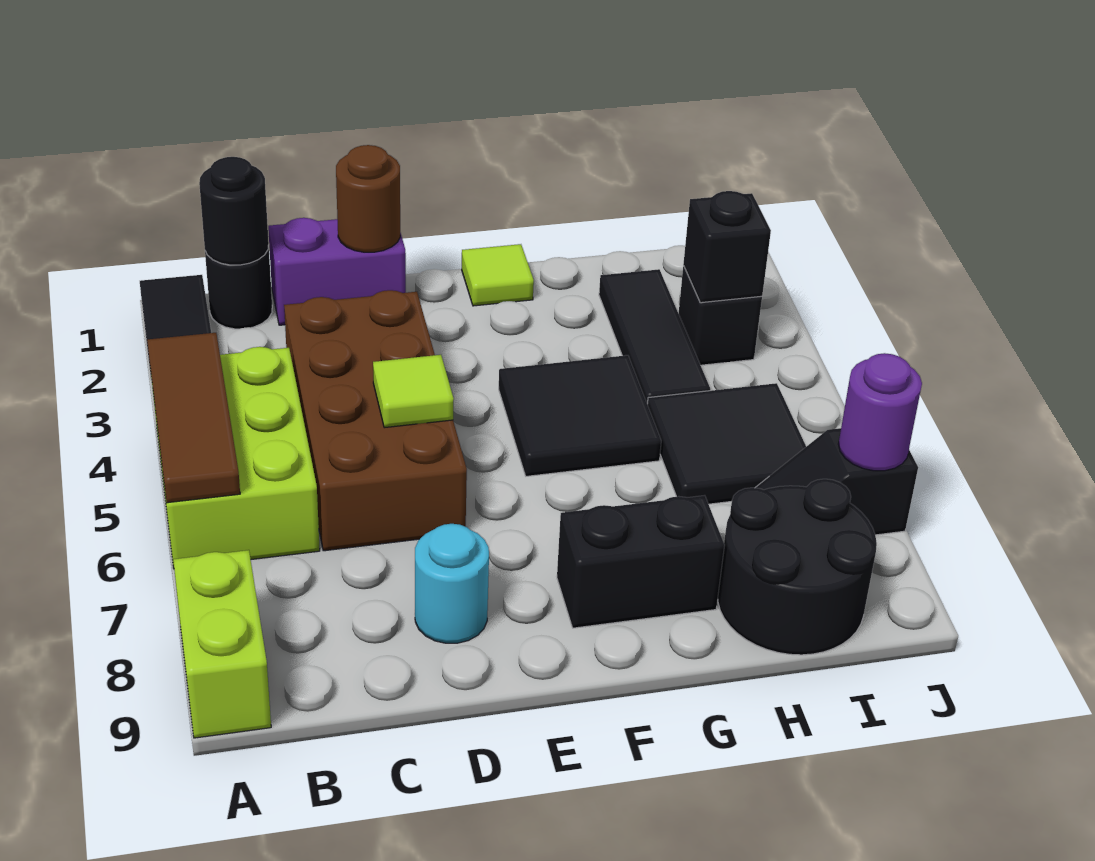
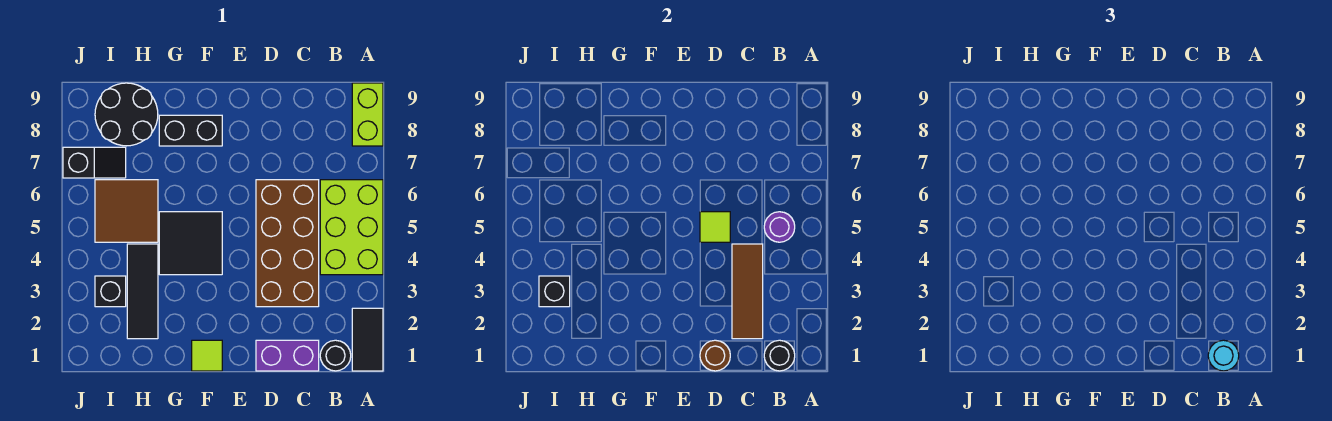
brown 1x3 tile [147,333,240,503] -> brown 1x3 tile moved to [732,244,763,339]
cyan 1x1 round brick [415,524,489,643] -> cyan 1x1 round brick moved to [1208,340,1239,371]
black 2x2 tile [647,383,806,504] -> brown 2x2 tile [95,180,158,242]
purple 1x1 round brick [838,353,922,471] -> purple 1x1 round brick moved to [764,212,795,242]

